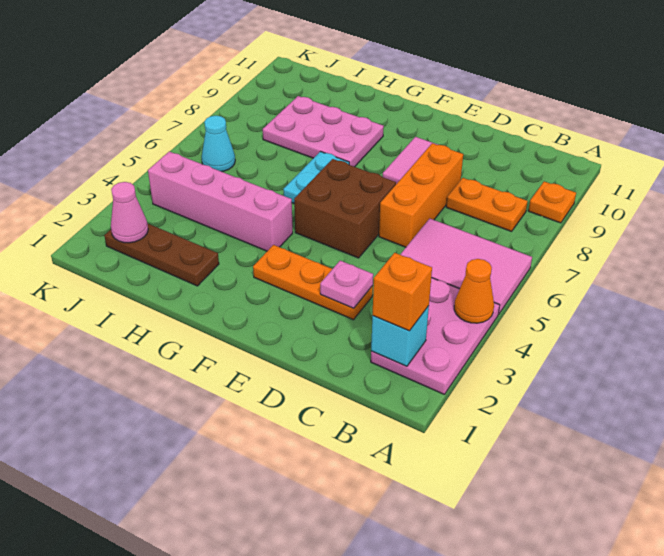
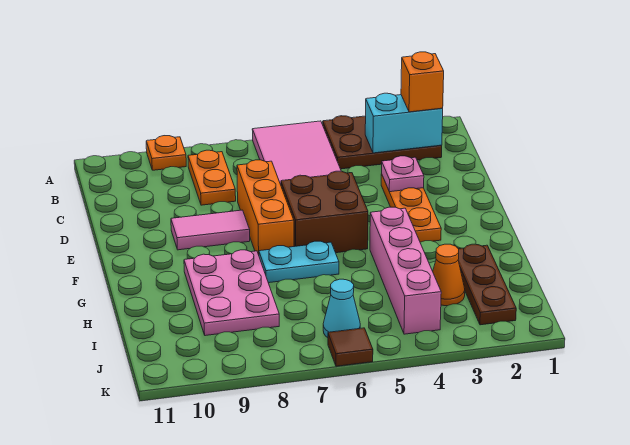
pink 2x3 plate [371,278,500,395] -> brown 2x3 plate [323,116,442,169]
orange 1x1 cone [454,259,494,323] -> orange 1x1 cone moved to [433,244,465,306]
cyan 1x1 brick [371,306,429,366] -> cyan 1x2 brick [365,93,443,153]
orange 1x3 brick [379,143,463,247] -> orange 1x3 brick turned to [237,160,294,255]
pink 1x1 cone [111,182,148,243] -> none
none -> brown 1x1 tile [328,328,373,366]

